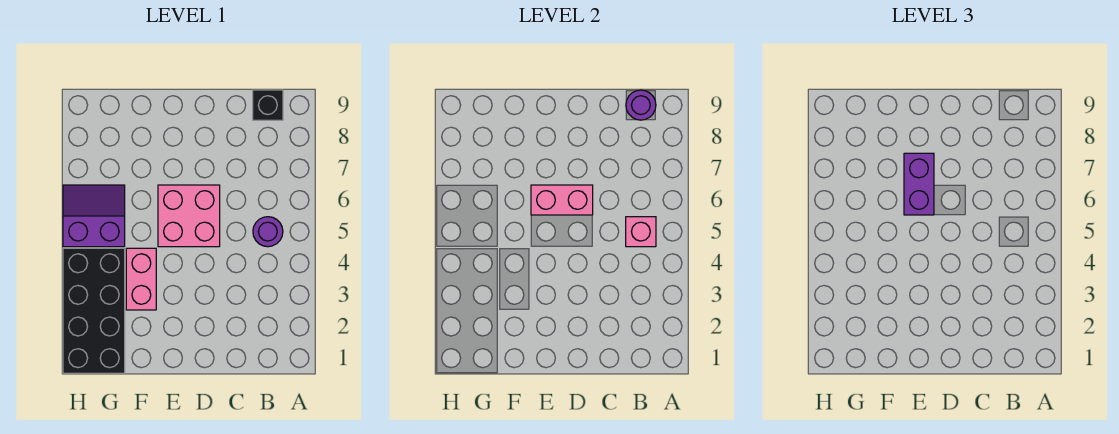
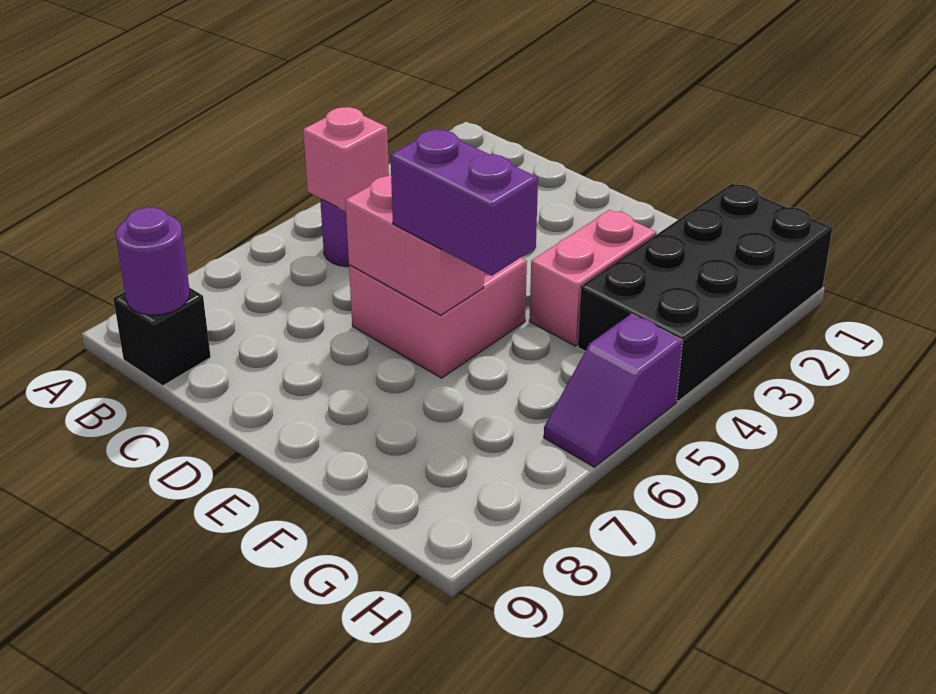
purple 1x2 brick [904,153,934,215] -> purple 1x2 brick turned to [390,129,538,276]
purple 2x2 slope [63,185,125,247] -> purple 1x2 slope [544,314,683,467]

